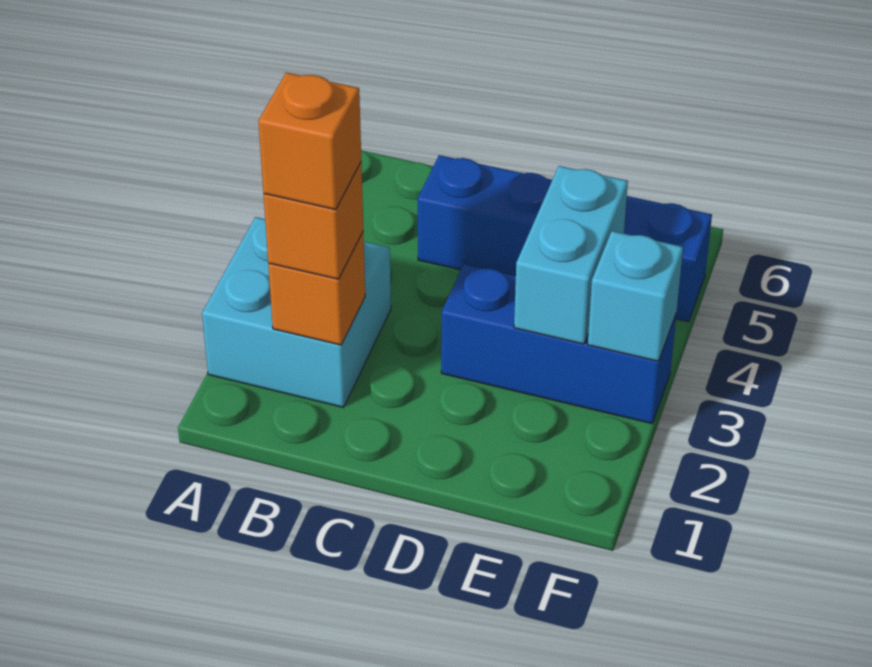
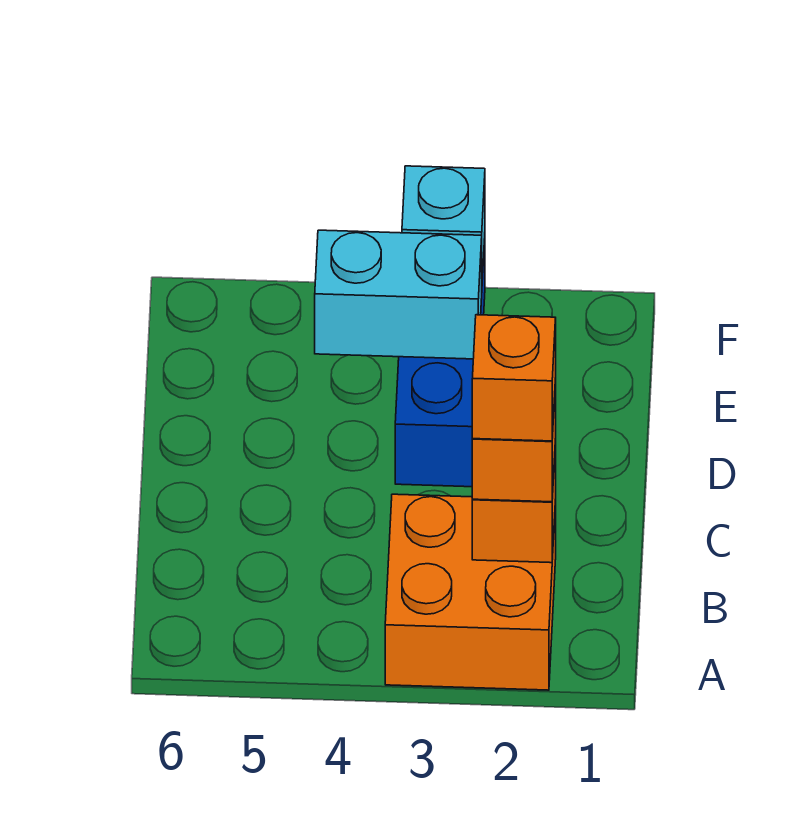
cyan 2x2 brick [202,217,391,407] -> orange 2x2 brick [385,494,556,690]
blue 1x4 brick [418,155,712,322] -> none

